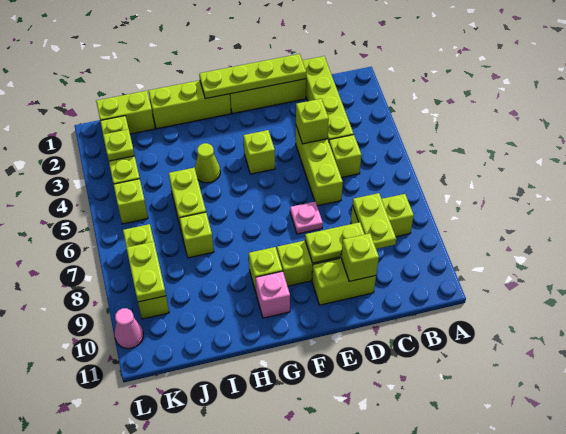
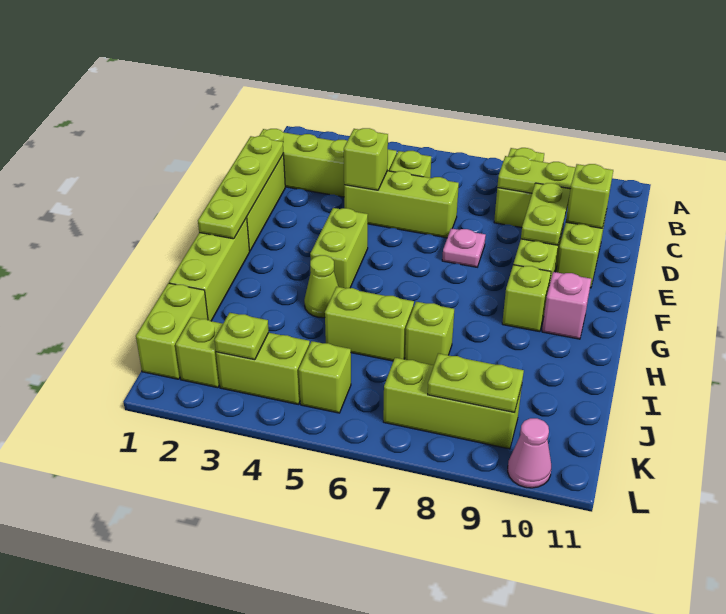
lime 1x1 brick [243,130,275,174] -> lime 1x2 brick [310,208,368,288]

